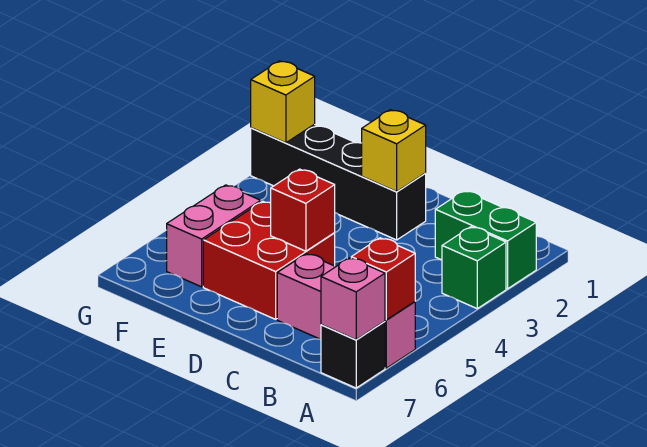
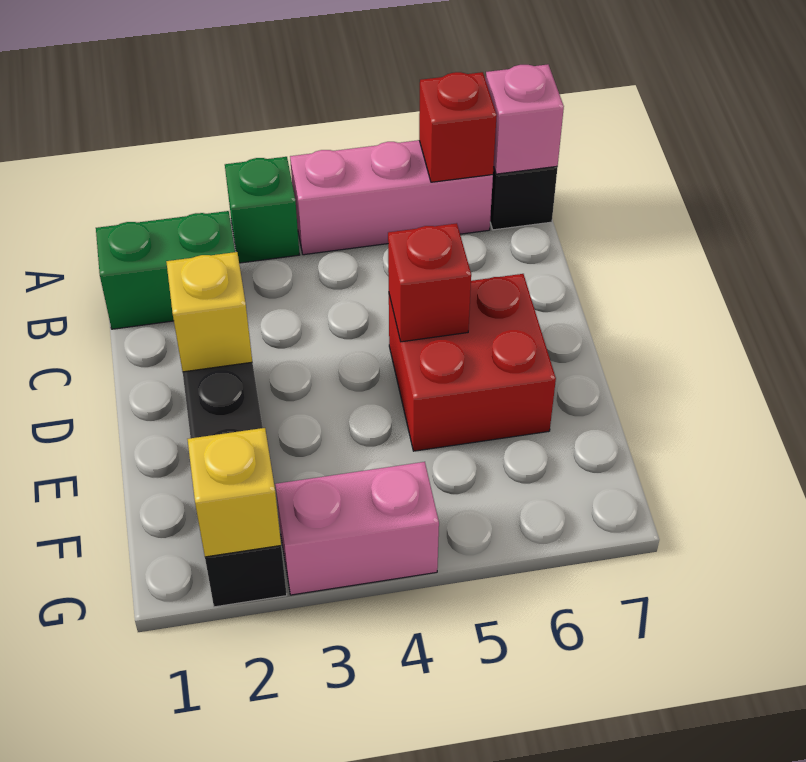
green 1x2 brick [435,191,536,289] -> green 1x2 brick turned to [96,211,235,329]
pink 1x3 brick [277,254,415,368] -> pink 1x3 brick turned to [290,140,493,255]
pink 1x2 brick [167,185,261,287] -> pink 1x2 brick moved to [275,462,439,595]

